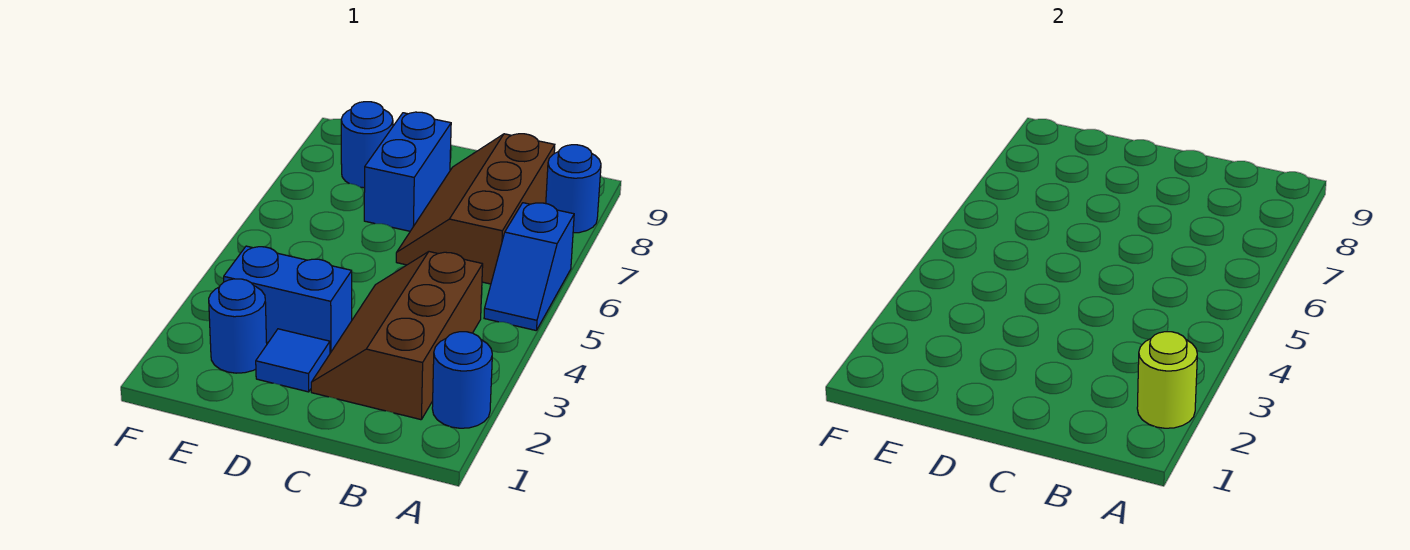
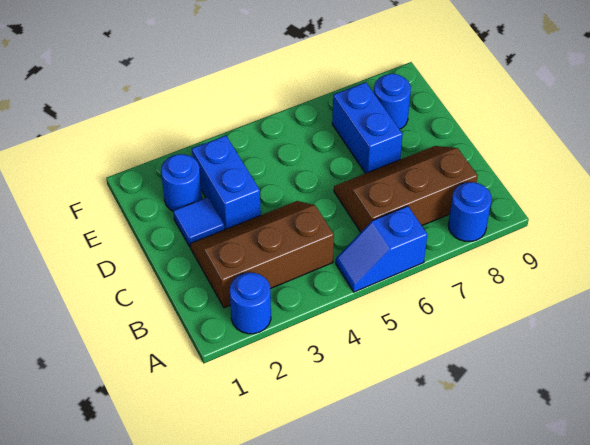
lime 1x1 round brick [1137,332,1197,428] -> none
blue 1x2 brick [364,112,451,231] -> blue 1x2 brick turned to [332,82,403,173]

